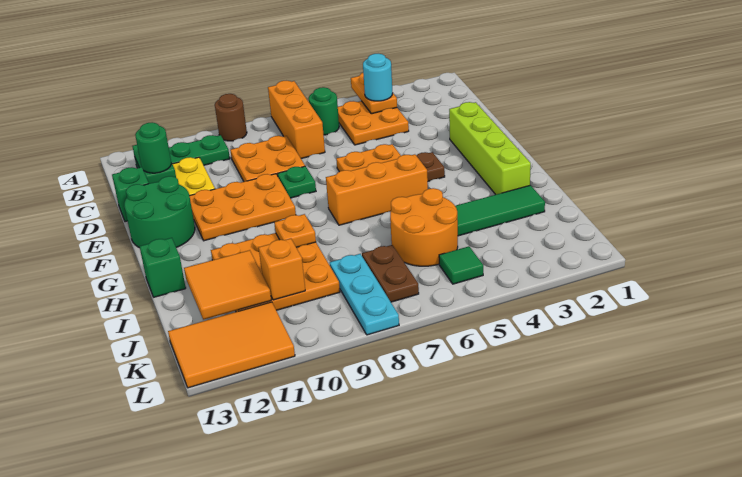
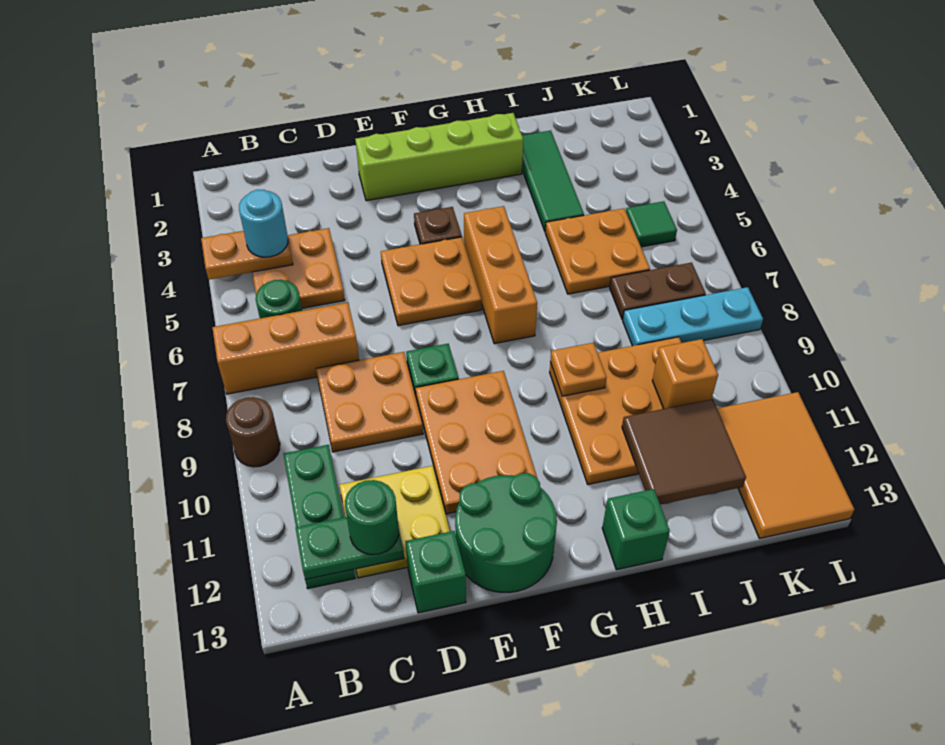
orange 2x2 round brick [390,188,458,266] -> orange 2x2 plate [545,208,650,294]
orange 2x2 tile [184,250,271,320] -> brown 2x2 tile [622,399,746,504]

